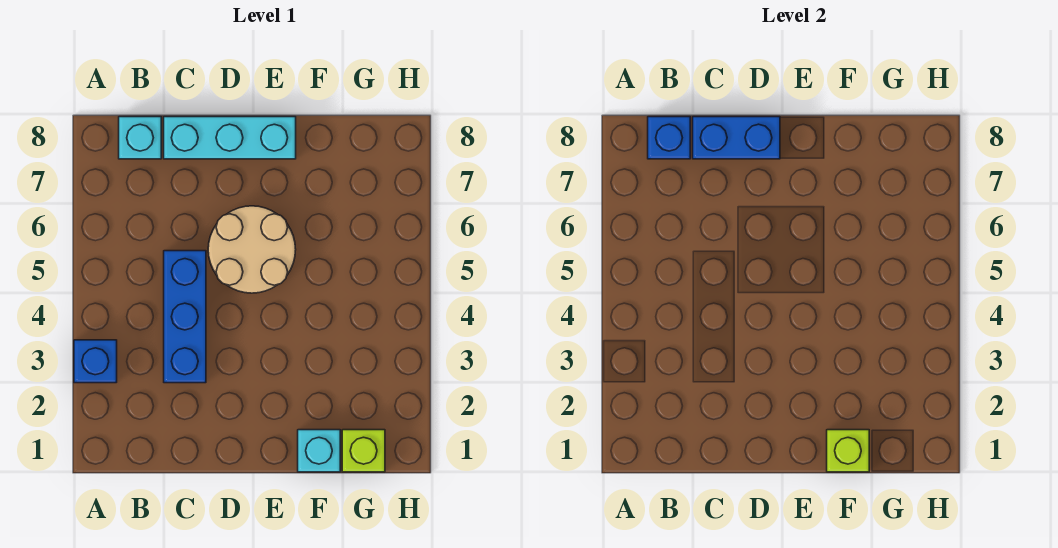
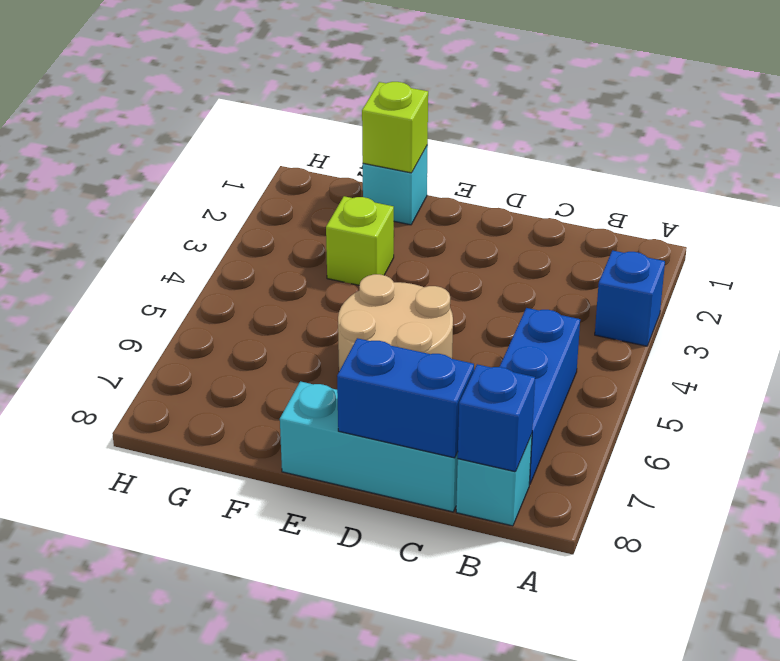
blue 1x3 brick [164,251,206,383] -> blue 1x3 brick moved to [500,308,580,485]
lime 1x1 brick [342,430,385,472] -> lime 1x1 brick moved to [326,196,394,285]

